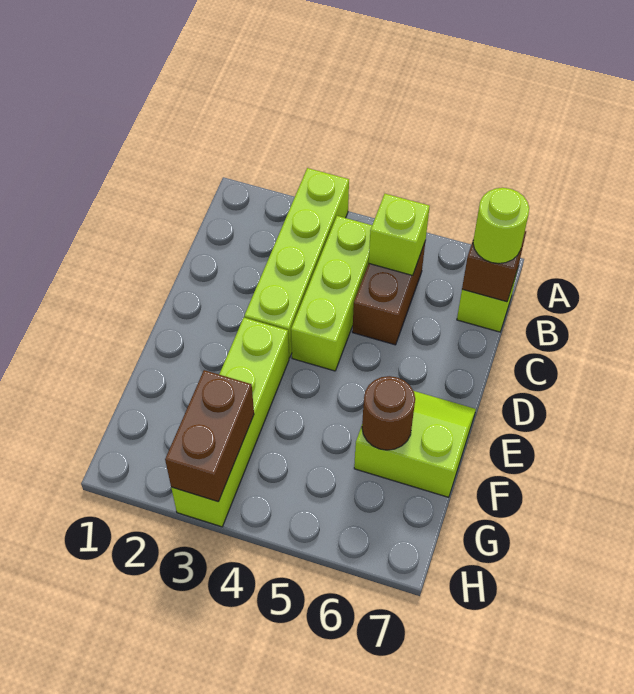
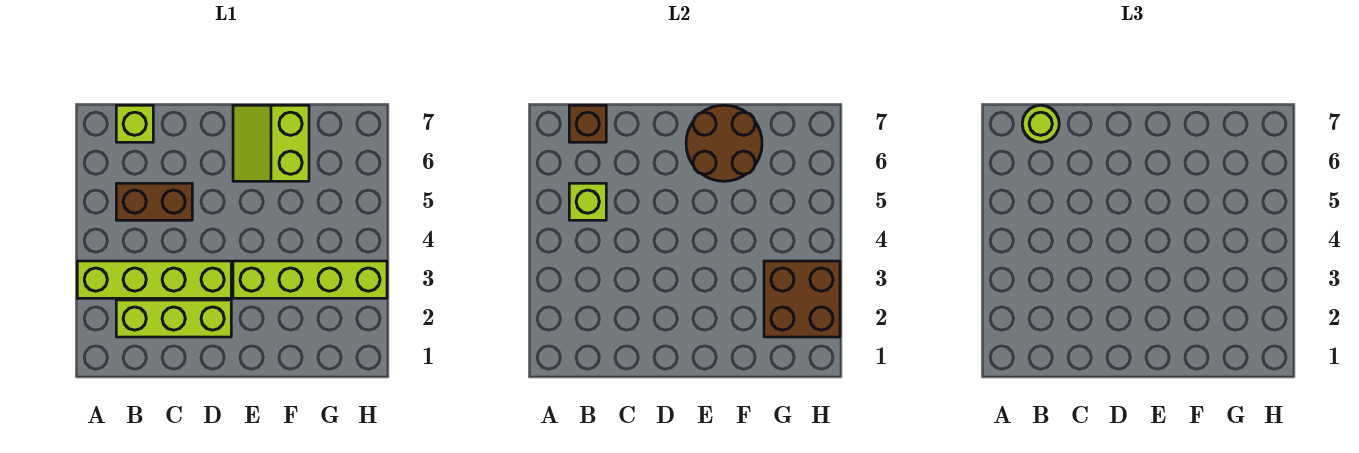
lime 1x3 brick [291,216,372,371] -> lime 1x3 brick moved to [116,300,231,337]
brown 1x1 round brick [362,376,415,450] -> brown 2x2 round brick [686,105,762,181]
brown 1x2 brick [165,370,254,502] -> brown 2x2 brick [764,261,840,337]

